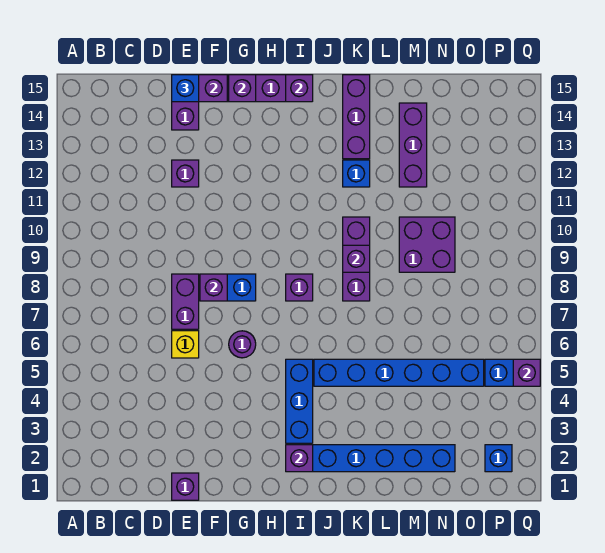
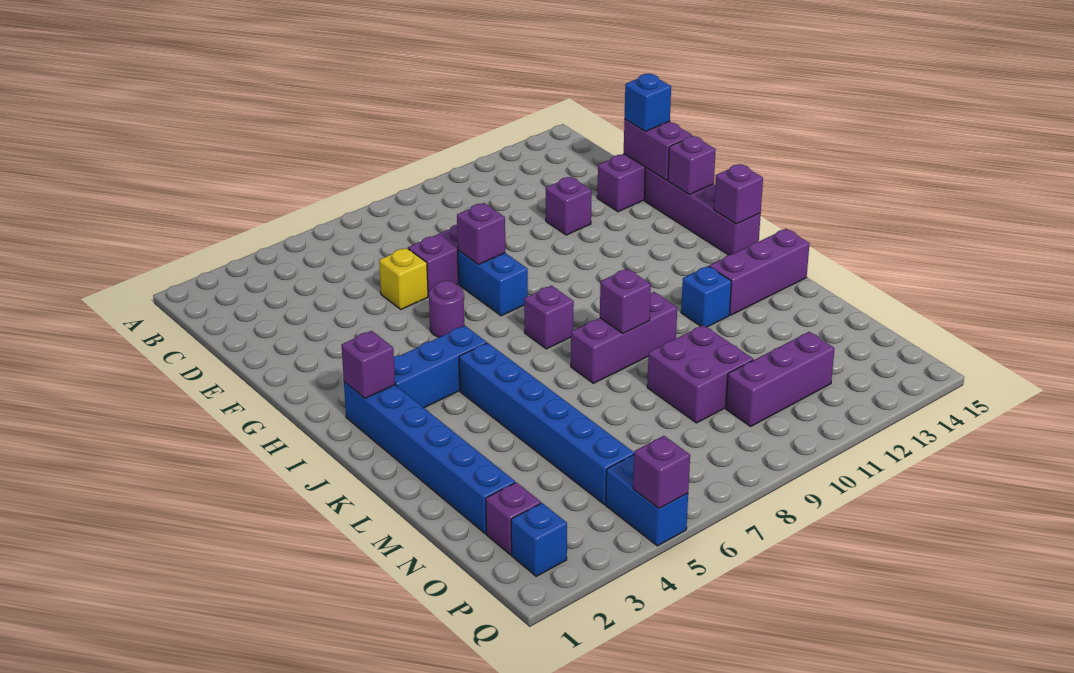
purple 1x1 brick [172,473,199,500] -> purple 1x1 brick moved to [486,482,541,555]
purple 1x3 brick [399,103,427,187] -> purple 1x3 brick moved to [726,332,835,426]

